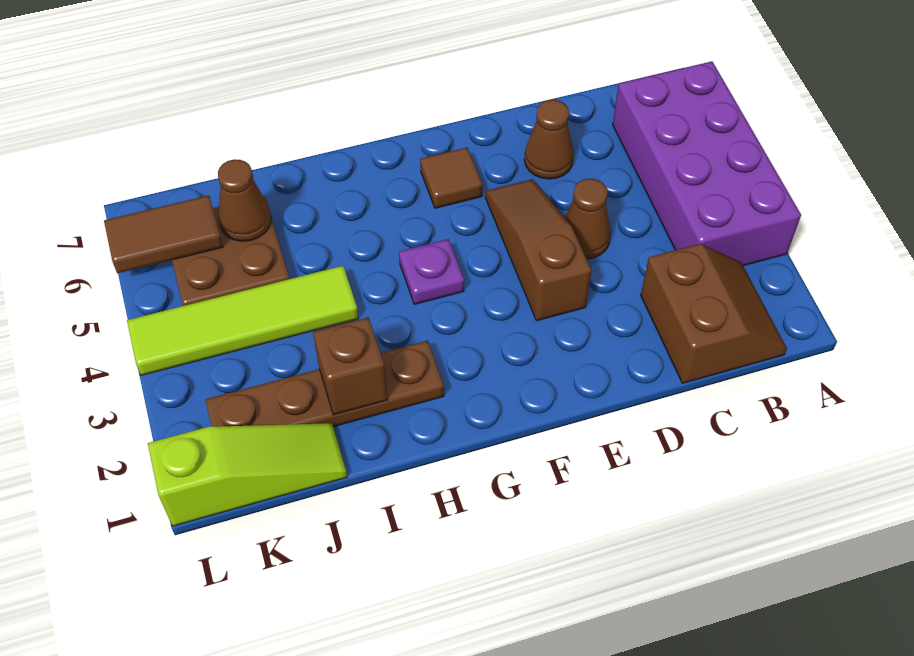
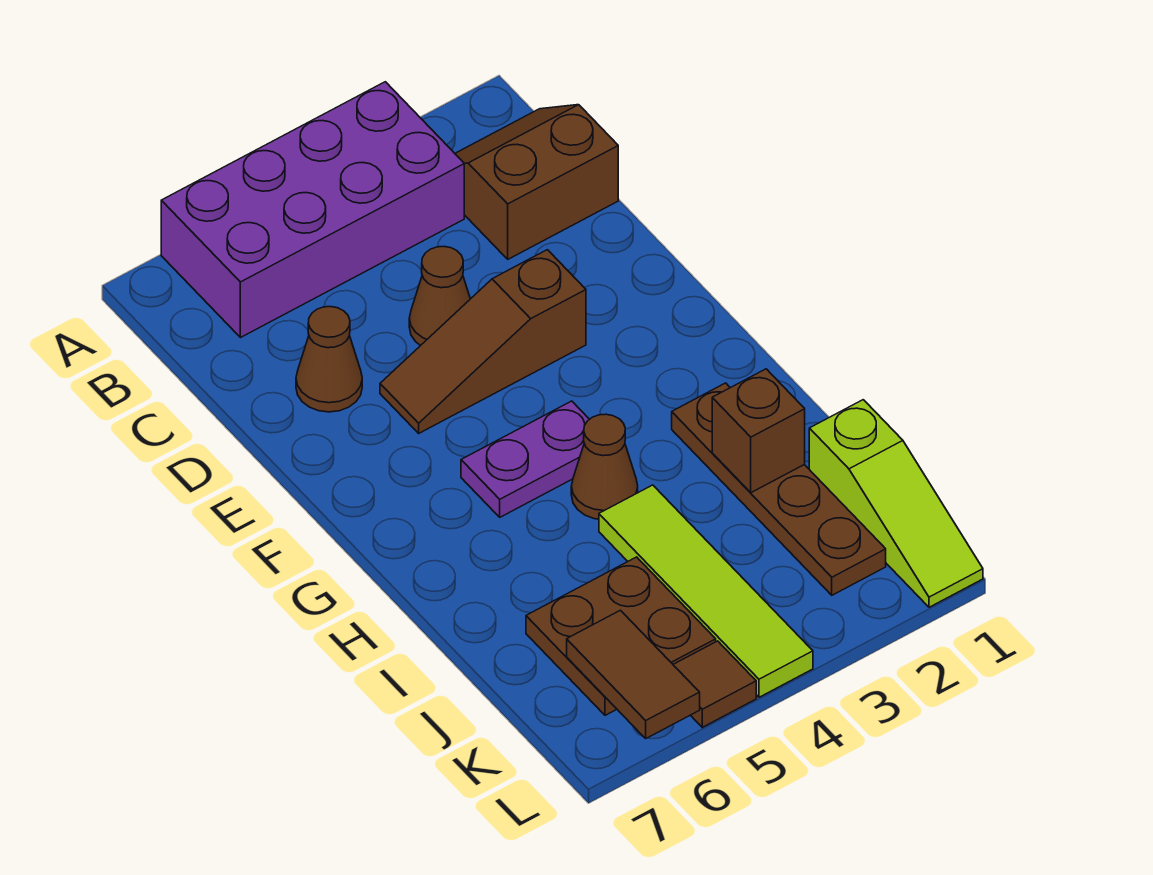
brown 1x1 tile [420,147,483,208] -> brown 1x1 tile moved to [673,641,756,727]
purple 1x1 plate [399,239,464,304] -> purple 1x2 plate [461,401,589,517]
lime 1x3 slope [148,423,347,526] -> lime 1x3 slope turned to [809,400,983,607]
brown 1x1 cone [218,159,271,241] -> brown 1x1 cone moved to [571,414,638,519]

